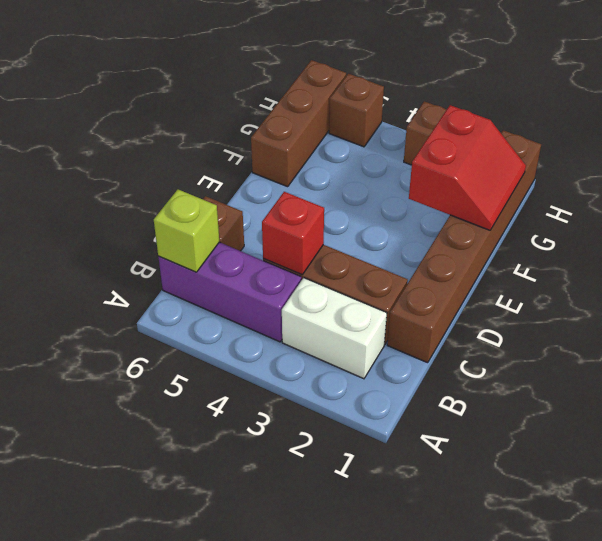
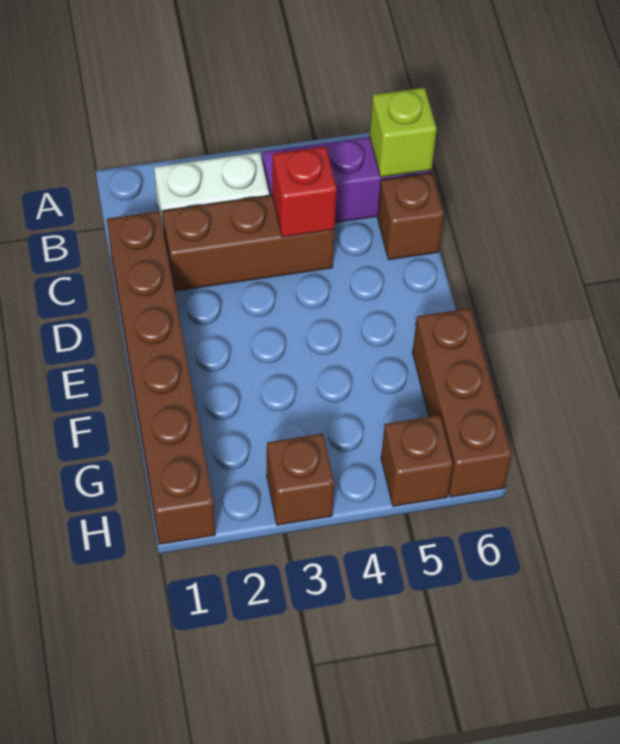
red 2x2 slope [409,105,526,230] -> none

